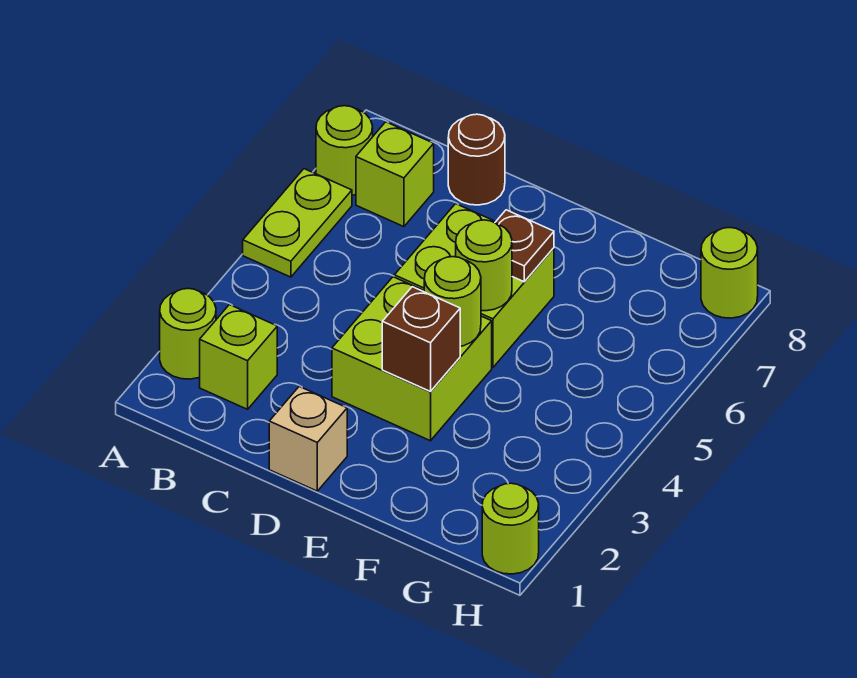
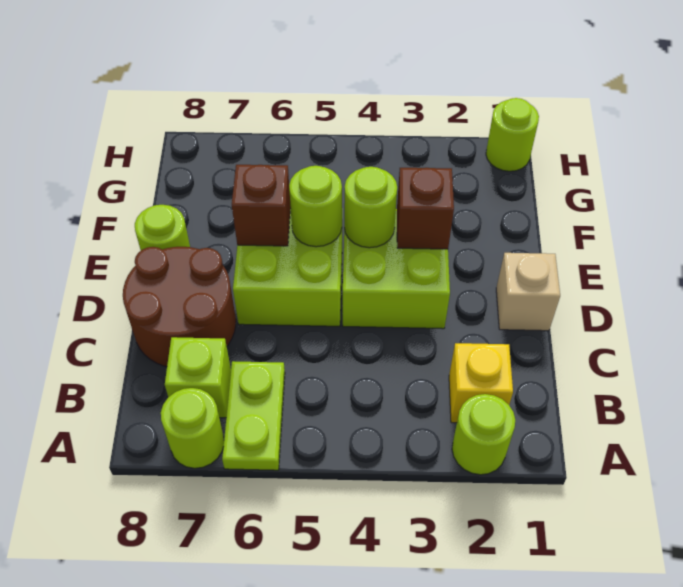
lime 1x2 plate [243,169,352,277] -> lime 1x2 plate turned to [222,361,285,470]
lime 1x1 brick [200,305,277,409] -> yellow 1x1 brick [449,343,513,423]
brown 1x1 round brick [448,114,505,205] -> brown 2x2 round brick [123,247,236,367]
brown 1x1 plate [495,210,554,282] -> brown 1x1 brick [232,165,291,246]
lime 1x1 round brick [701,228,758,318] -> lime 1x1 round brick moved to [135,205,190,250]

